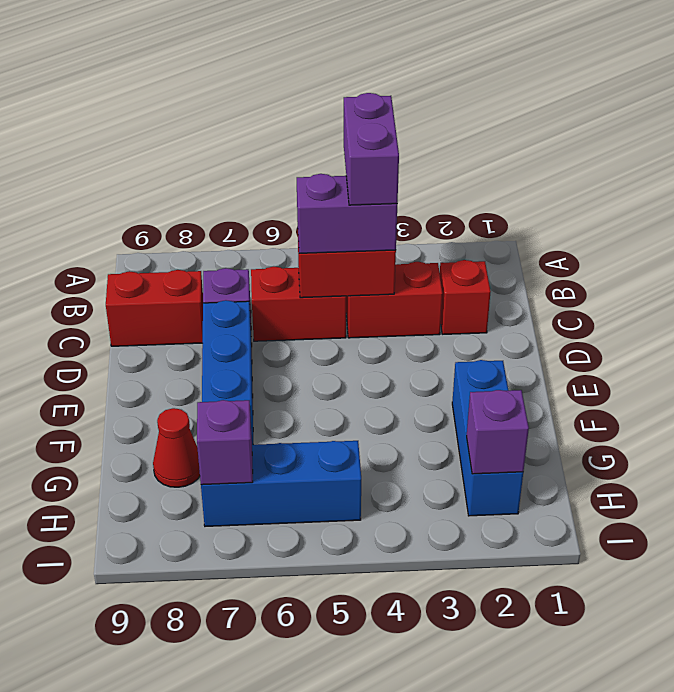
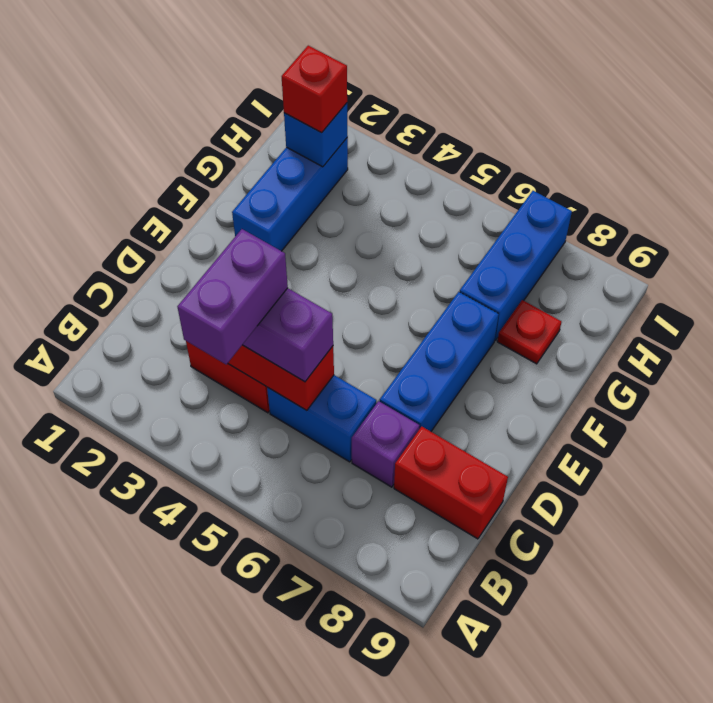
red 1x1 brick [440,260,491,334] -> red 1x1 brick moved to [282,46,347,133]
red 1x2 brick [251,266,346,341] -> blue 1x2 brick [267,375,376,462]
red 1x1 cone [153,408,200,487] -> red 1x1 plate [497,300,561,364]
purple 1x1 brick [467,390,529,474] -> blue 1x1 brick [284,103,348,167]
blue 1x3 brick [201,441,361,526] -> blue 1x3 brick turned to [460,191,572,340]
purple 1x1 brick [197,400,253,485] -> none

